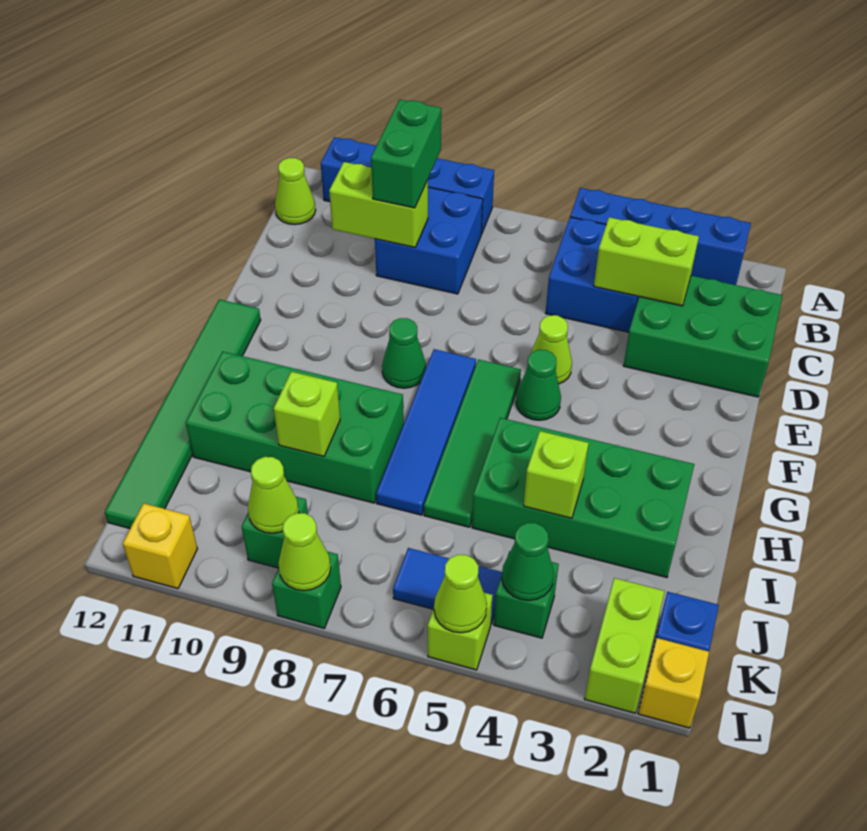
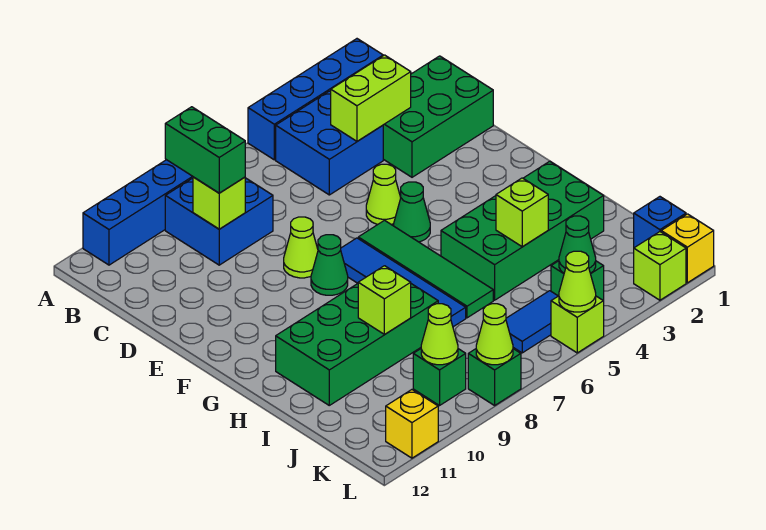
lime 1x1 cone [275,158,316,225] -> lime 1x1 cone moved to [284,217,318,278]
lime 1x2 brick [329,162,428,247] -> lime 1x1 brick [193,177,245,229]
green 1x6 tile [105,299,261,528] -> none
lime 1x2 brick [585,578,665,713] -> lime 1x1 brick [634,232,686,300]

